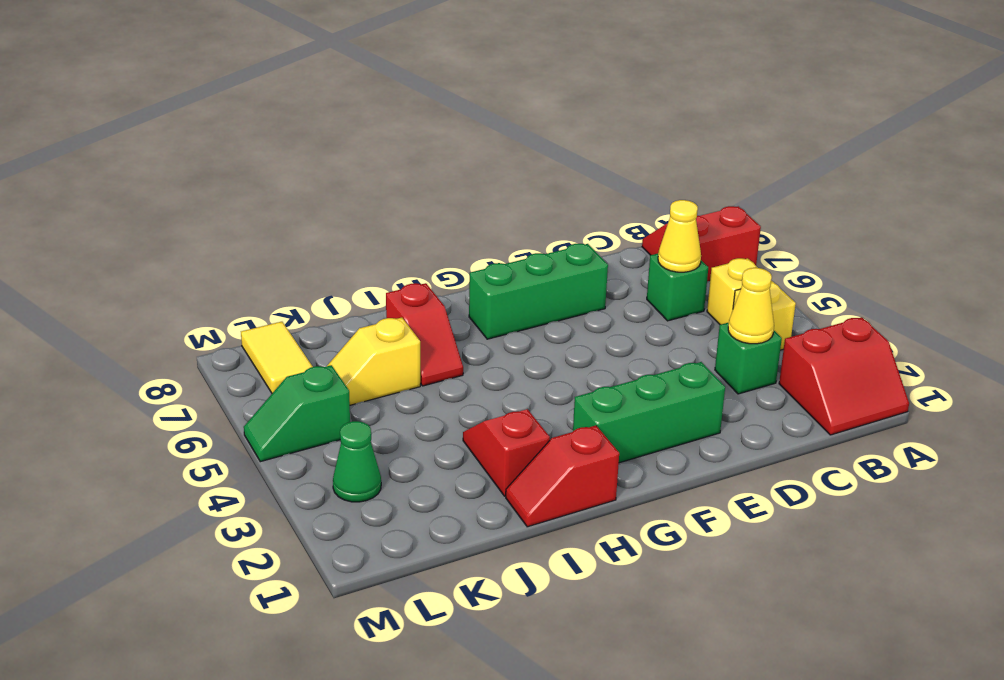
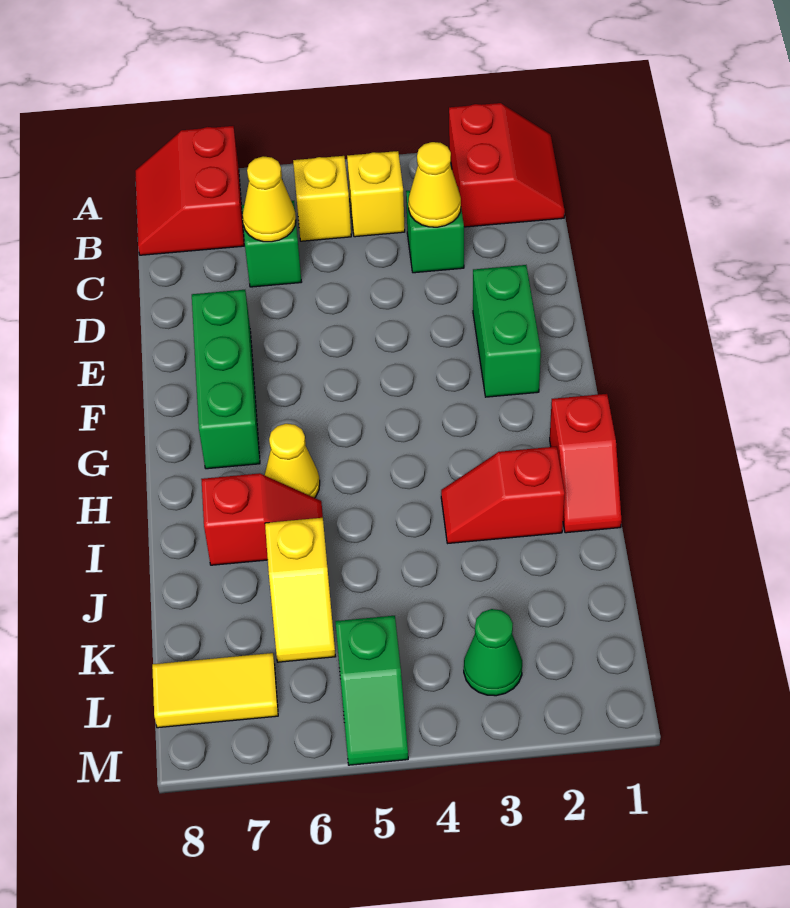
green 1x3 brick [573,362,725,463] -> green 1x2 brick [473,265,541,397]
none -> yellow 1x1 cone [265,424,320,498]

